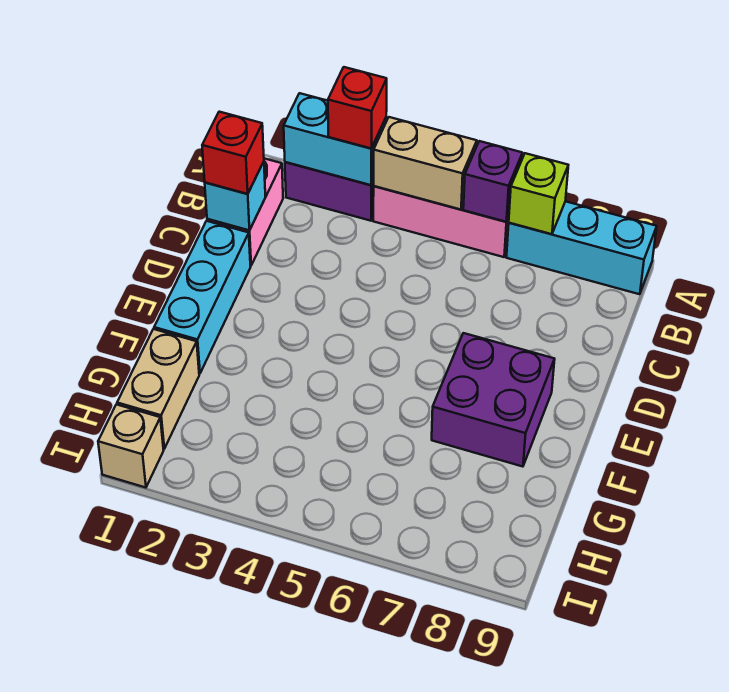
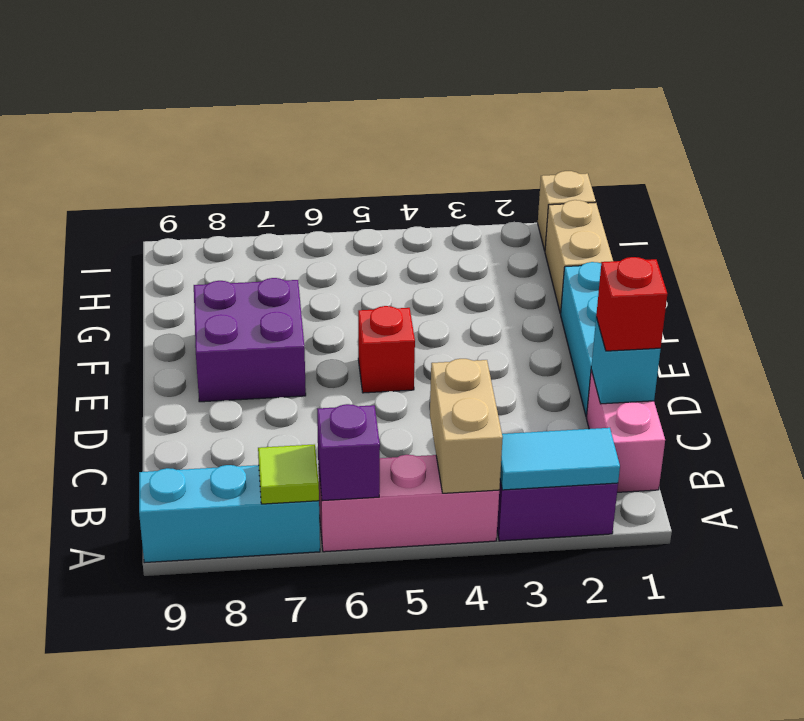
cyan 1x2 brick [284,93,386,185] -> cyan 1x2 tile [500,428,620,490]
red 1x1 brick [328,67,387,149] -> red 1x1 brick moved to [358,306,415,393]
tan 1x2 brick [374,117,477,209] -> tan 1x2 brick turned to [430,359,503,493]
lime 1x1 brick [509,153,568,234] -> lime 1x1 tile [258,444,319,504]

